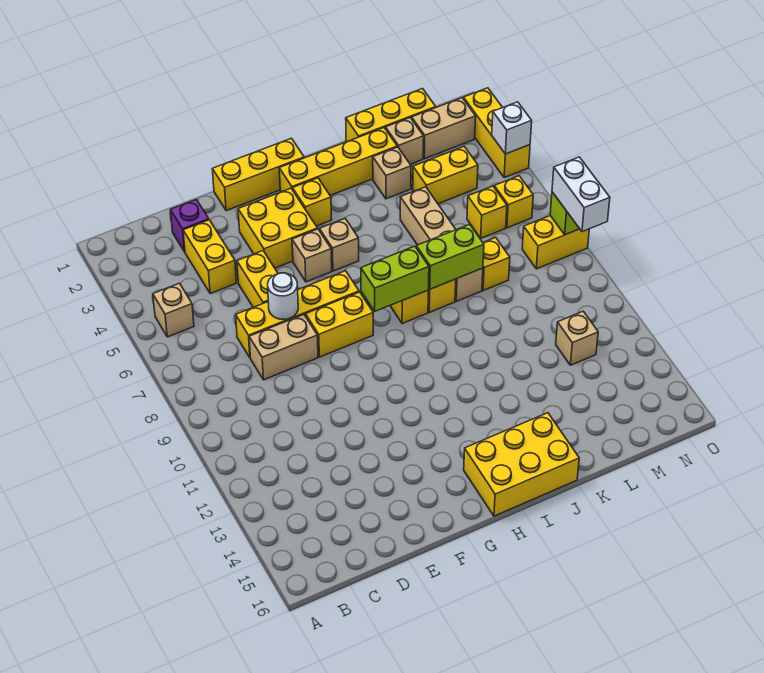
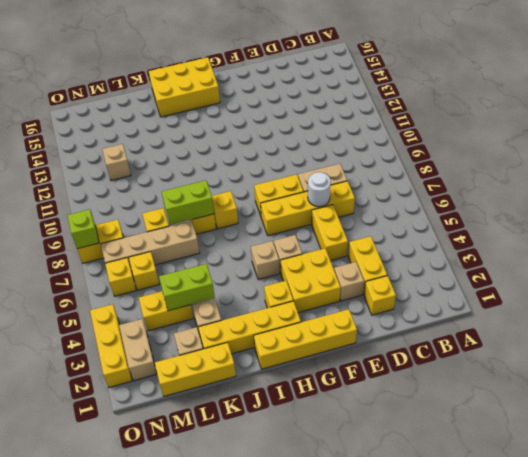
tan 1x1 brick [153,283,194,337] -> tan 1x1 brick moved to [334,262,364,301]
purple 1x1 brick [170,199,209,252] -> yellow 1x1 brick [364,276,396,315]
yellow 1x3 brick [212,138,304,211] -> yellow 1x4 brick [254,309,357,369]
lime 1x2 brick [361,246,429,311] -> lime 1x2 brick moved to [159,264,215,311]
tan 1x4 brick [400,187,483,301] -> tan 1x4 brick turned to [101,221,200,271]
tan 1x2 brick [412,98,476,159] -> tan 1x2 brick turned to [119,319,157,381]
white 1x1 brick [492,102,532,154] -> none
white 1x2 brick [552,157,610,232] -> none

